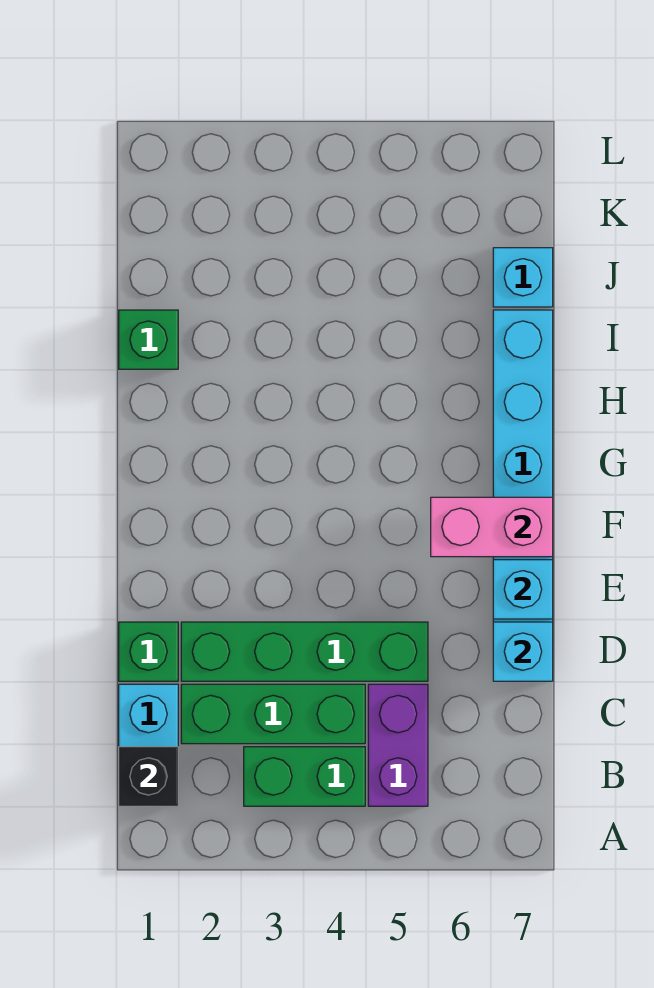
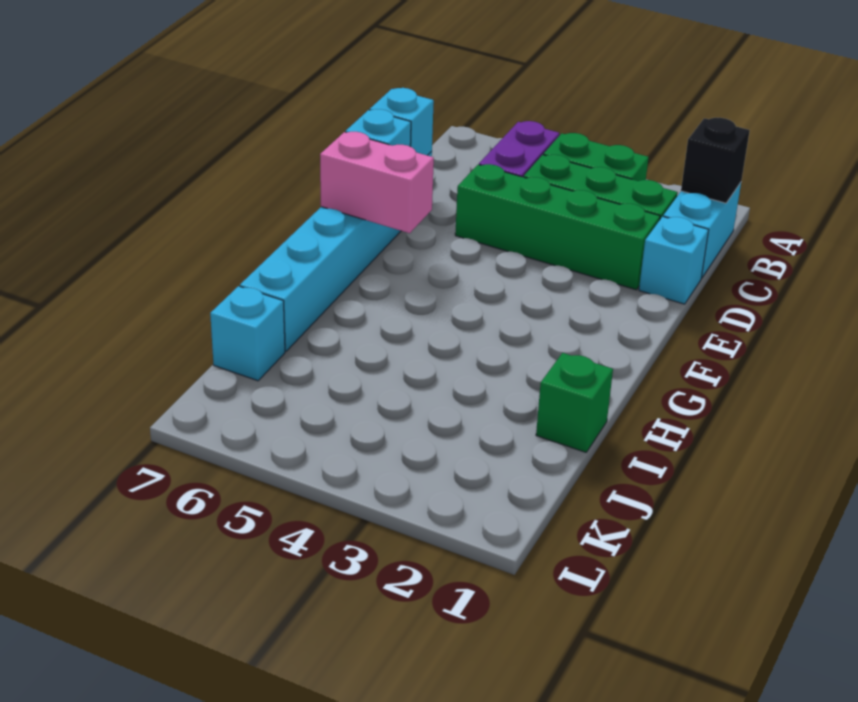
green 1x1 brick [119,622,178,681] -> cyan 1x1 brick [639,217,709,304]

